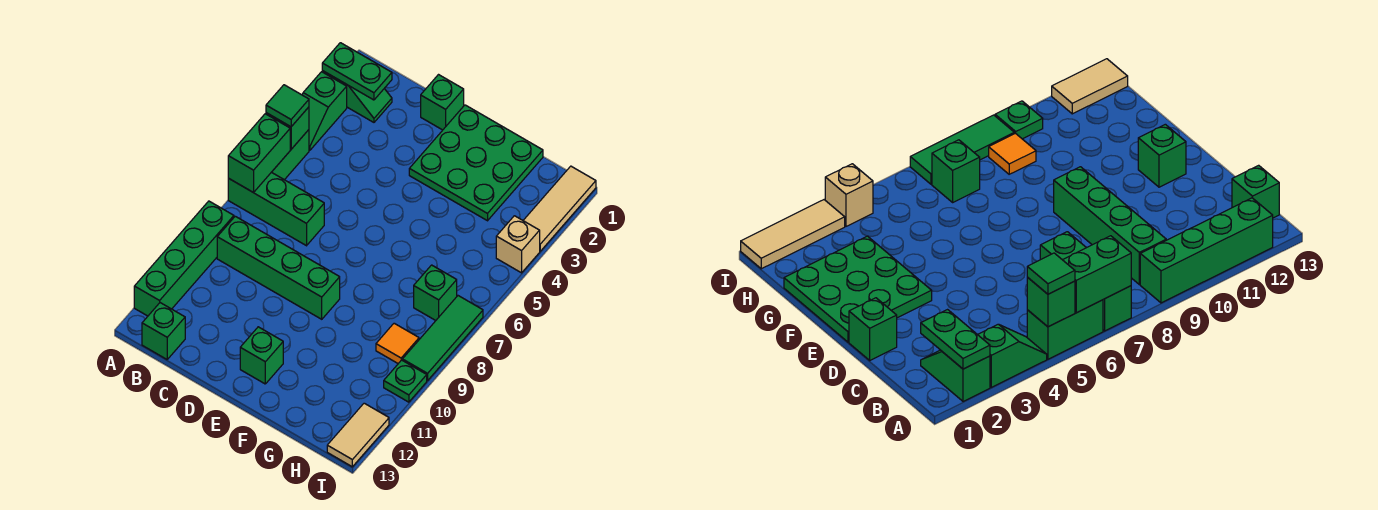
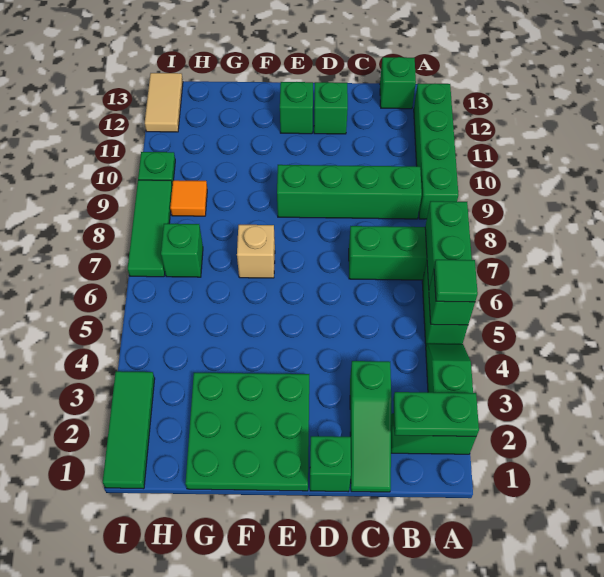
none -> green 1x3 slope [350,361,391,492]
none -> green 1x1 brick [314,82,348,134]
tan 1x3 tile [523,166,596,251] -> green 1x3 tile [103,371,155,489]
tan 1x1 brick [496,216,540,273] -> tan 1x1 brick moved to [237,225,275,278]

